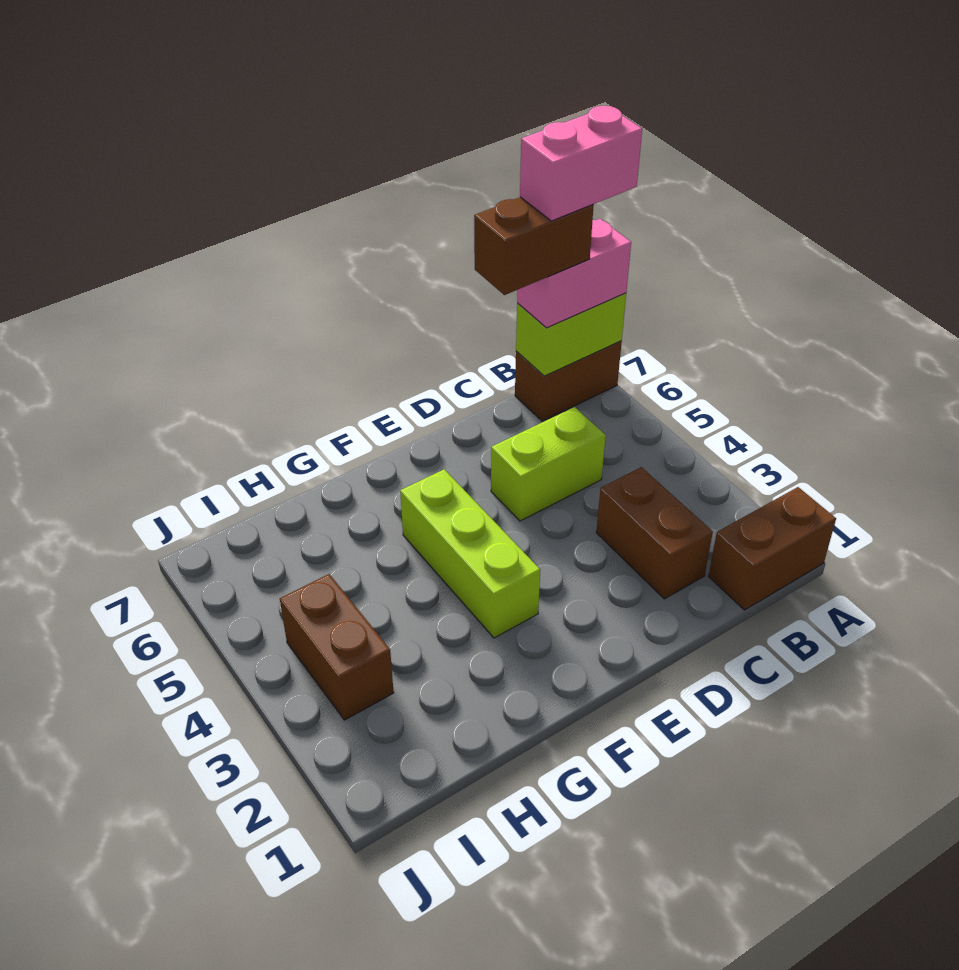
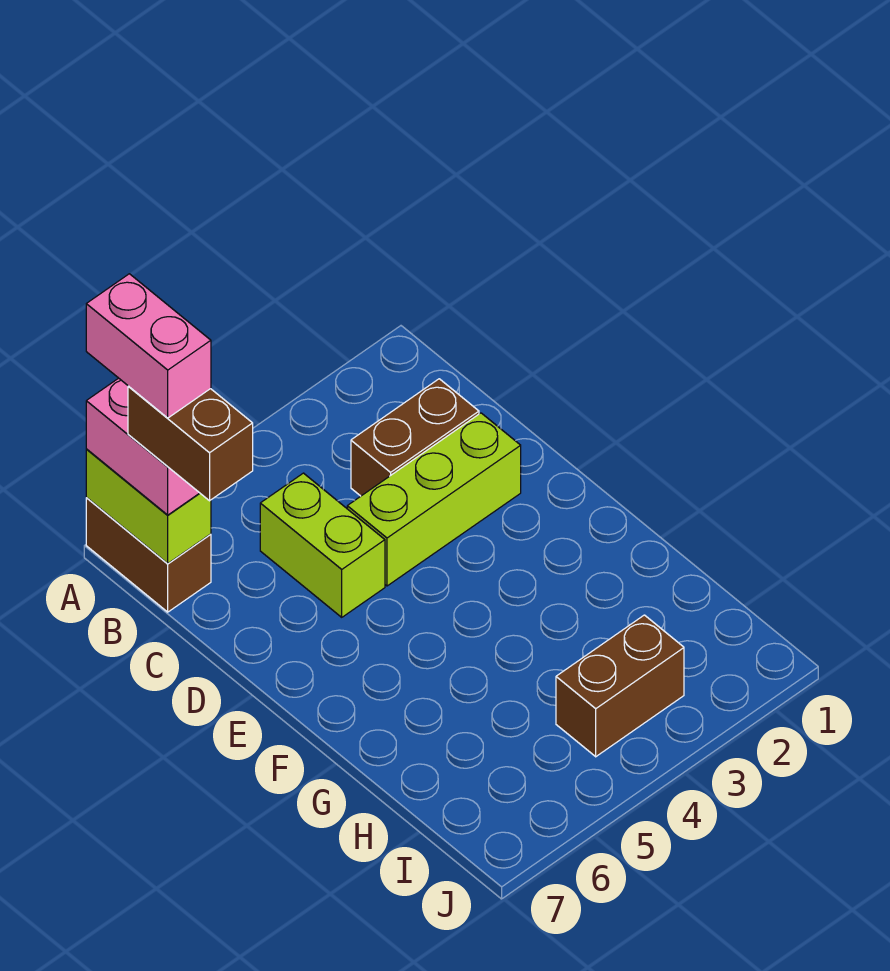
brown 1x2 brick [708,487,836,610] -> none
lime 1x3 brick [400,469,540,638] -> lime 1x3 brick moved to [347,413,521,586]

